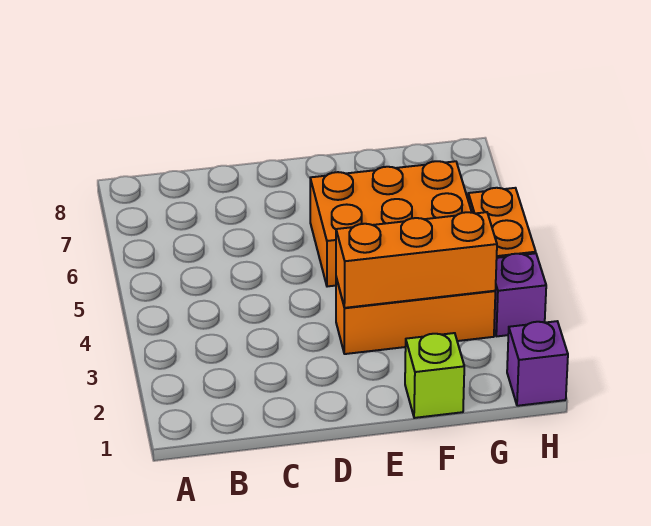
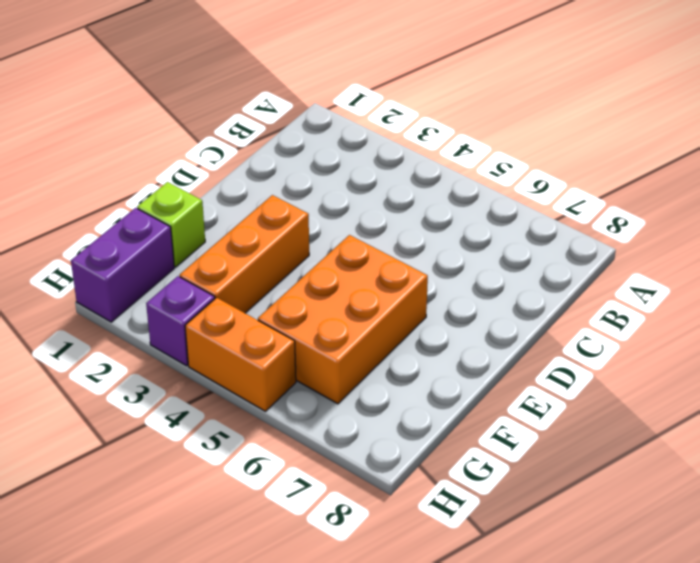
orange 1x3 brick [336,212,497,308] -> none
purple 1x1 brick [507,321,568,406] -> purple 1x2 brick [71,208,174,322]

